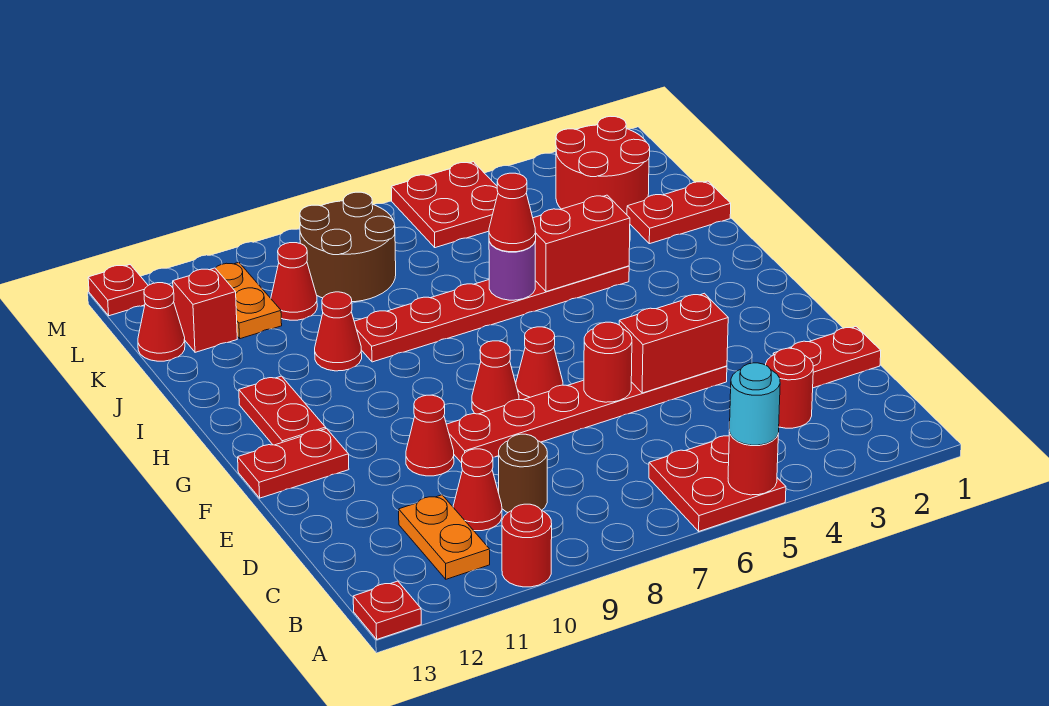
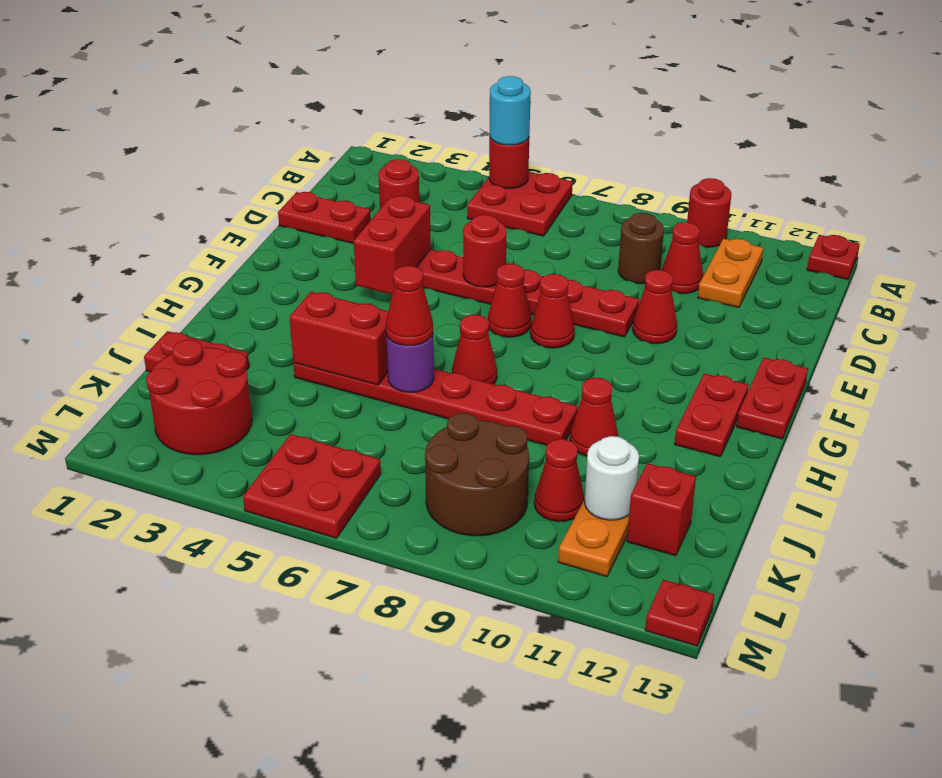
red 1x2 brick [619,293,728,393] -> red 1x2 brick turned to [353,196,431,294]
red 1x2 plate [238,428,349,498] -> red 1x2 plate turned to [737,358,808,439]
none -> white 1x1 round brick [584,436,639,520]
red 1x1 cone [138,283,185,361] -> red 1x1 cone moved to [452,315,497,384]

